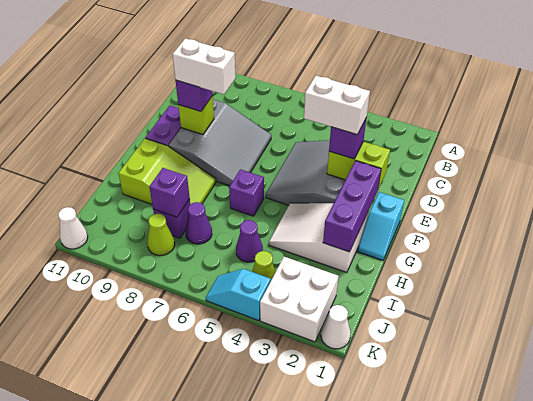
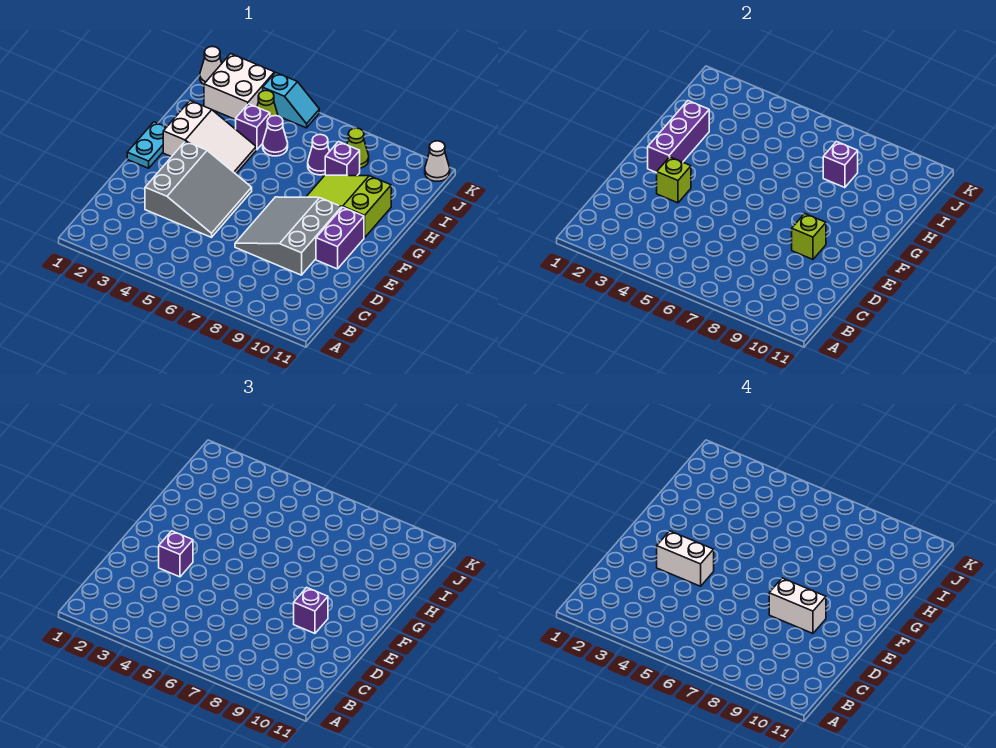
lime 1x2 brick [327,142,390,189] -> lime 1x1 brick [657,157,691,203]
cyan 1x2 slope [358,192,404,260] -> cyan 1x2 plate [127,122,166,168]
purple 1x1 brick [229,169,264,216] -> purple 1x1 brick moved to [236,104,270,150]

